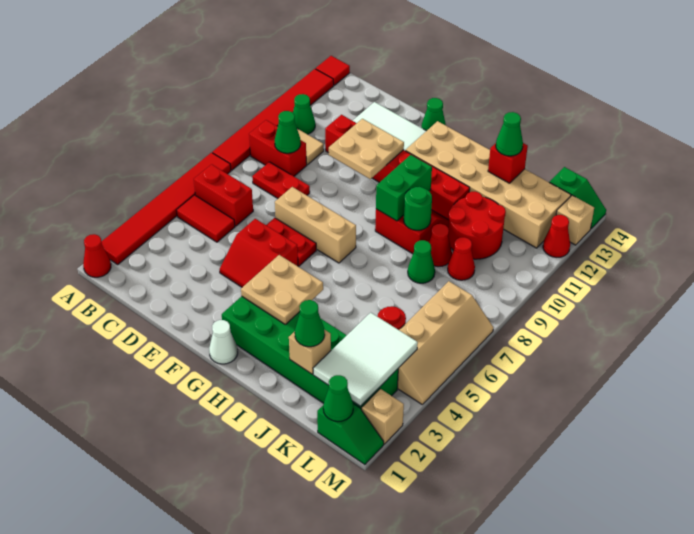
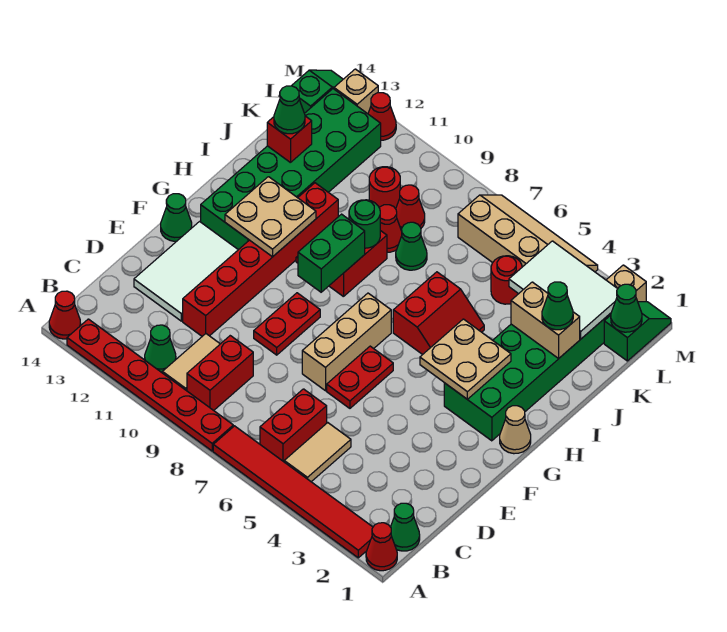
red 1x6 tile [212,69,334,170] -> red 1x6 plate [67,319,233,451]
red 1x1 tile [316,56,350,85] -> red 1x1 cone [49,291,81,339]
red 1x2 tile [176,195,235,242] -> tan 1x2 tile [284,423,351,482]
red 1x2 plate [252,162,310,198] -> red 1x2 plate moved to [254,293,320,355]
green 1x1 cone [275,111,301,153] -> green 1x1 cone moved to [391,503,420,551]
red 2x2 slope [220,219,298,287] -> red 2x2 slope moved to [393,272,484,355]
tan 2x2 plate [329,119,404,179] -> tan 2x2 plate moved to [225,177,316,257]
white 1x1 cone [209,320,238,364] -> tan 1x1 cone [500,406,531,454]
tan 2x6 brick [405,121,571,248] -> green 2x6 brick [201,89,381,250]
green 1x2 brick [376,155,432,221] -> green 1x2 brick turned to [298,214,365,292]
tan 1x1 brick [289,330,331,374] -> tan 1x2 brick [511,282,580,359]
red 2x2 round brick [448,192,506,259] -> red 1x1 round brick [369,167,400,209]

